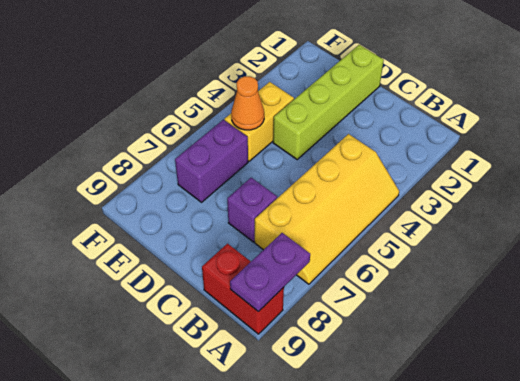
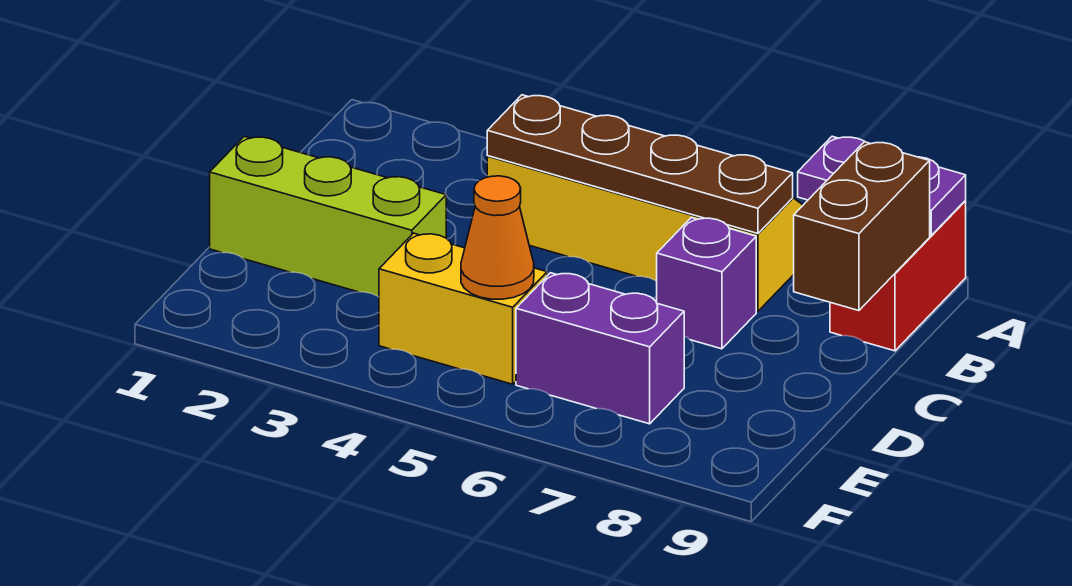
none -> brown 1x4 plate [487,95,793,234]
none -> brown 1x2 brick [794,142,930,311]
lime 1x4 brick [273,45,384,159] -> lime 1x3 brick [210,136,446,297]

